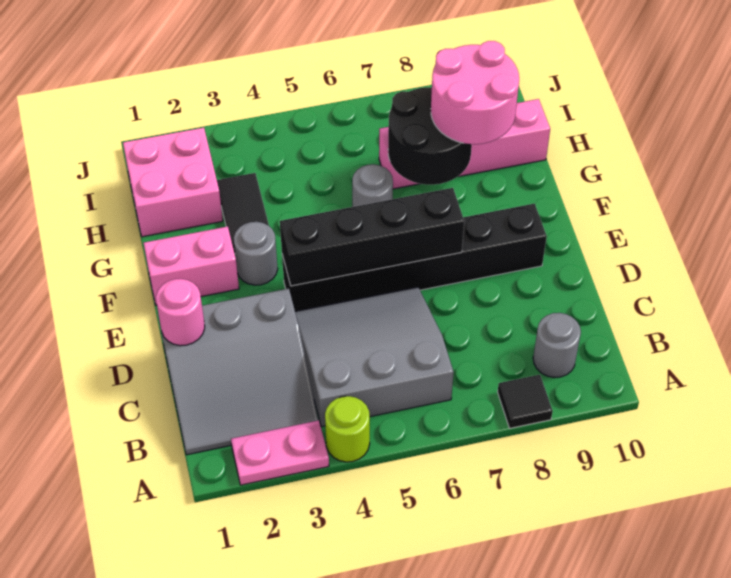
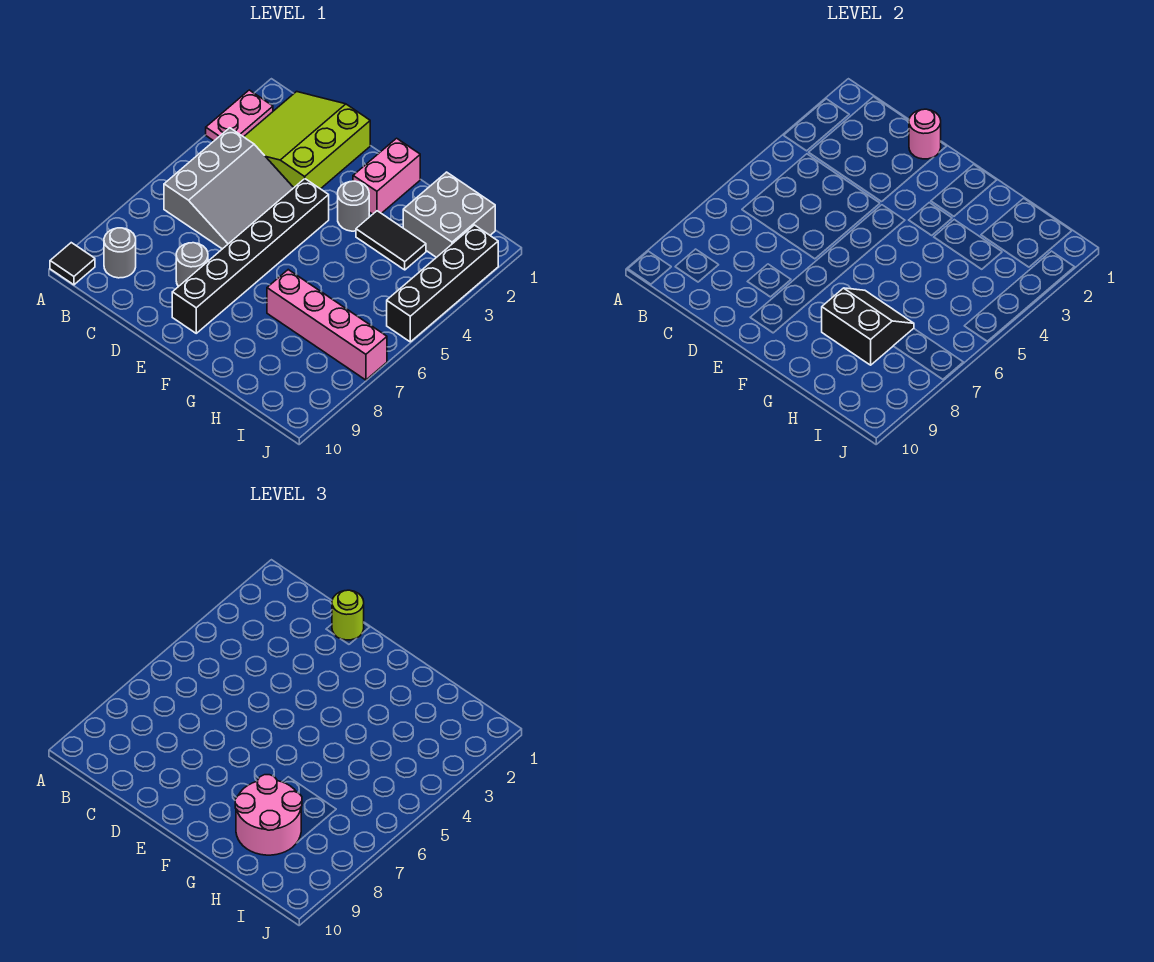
lime 1x1 round brick [325,396,370,462] -> lime 1x1 round brick moved to [332,590,364,640]
black 1x1 tile [498,375,553,428] -> black 1x1 tile moved to [50,243,95,285]
grey 3x3 slope [158,289,318,455] -> lime 3x3 slope [244,92,370,189]
black 1x4 brick [280,188,464,286] -> black 1x4 brick moved to [387,225,498,342]
grey 1x1 round brick [352,164,393,207] -> grey 1x1 round brick moved to [176,243,208,287]
black 2x2 round brick [388,87,472,185] -> black 2x2 slope [822,288,914,365]
pink 2x2 brick [123,128,223,237] -> grey 2x2 brick [403,172,495,257]
pink 1x4 brick [379,99,550,189] -> pink 1x4 brick turned to [267,270,387,380]

